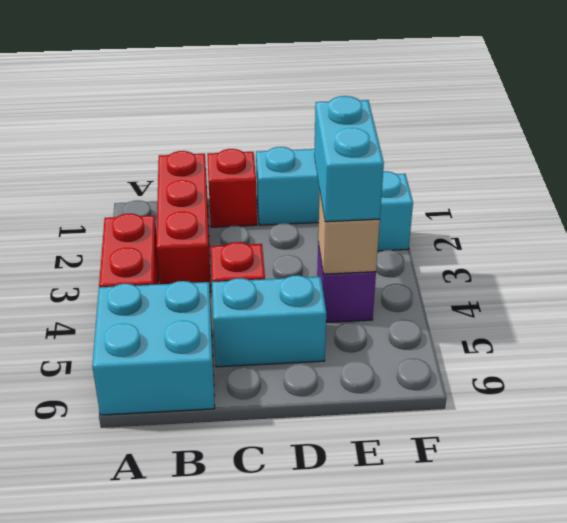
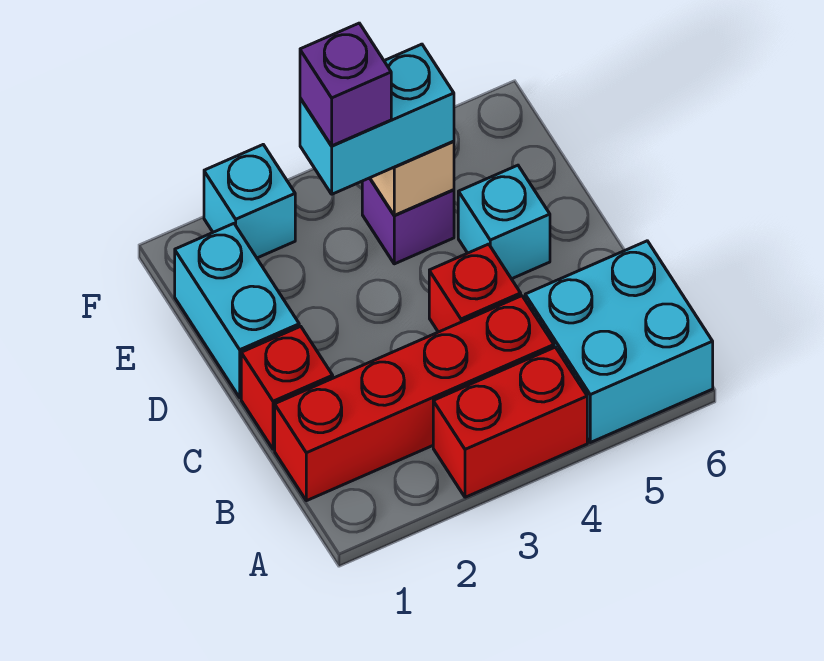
red 1x3 brick [156,151,211,292] -> red 1x4 brick [275,296,554,501]
cyan 1x2 brick [212,275,326,367] -> cyan 1x1 brick [458,165,550,279]
none -> purple 1x1 brick [300,23,391,146]

